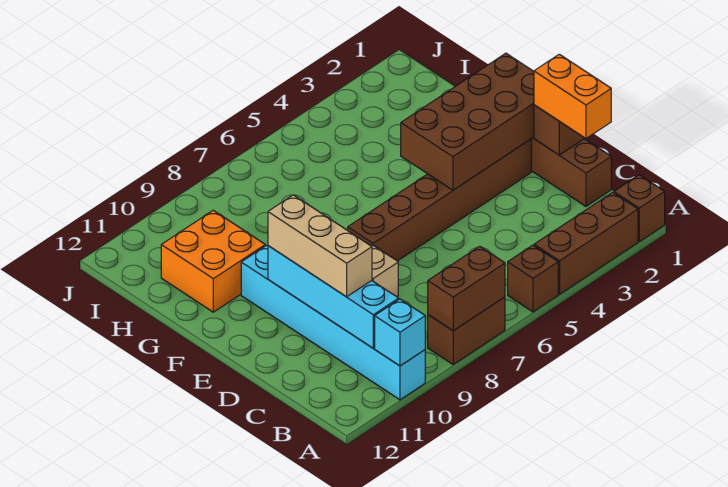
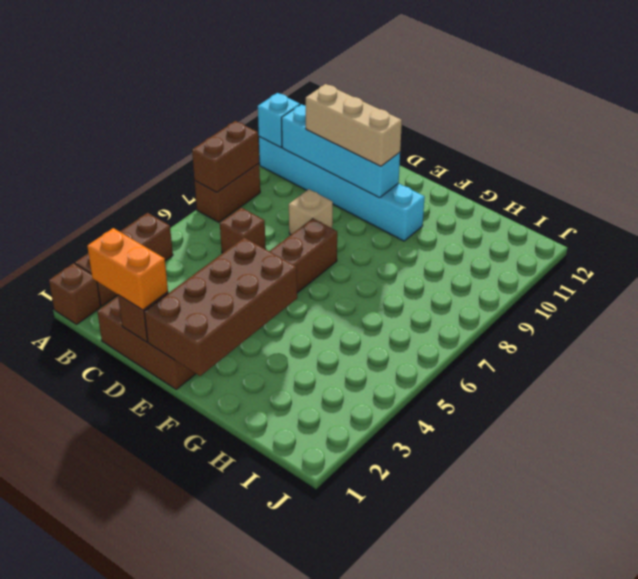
brown 1x1 brick [508,245,558,312] -> brown 1x1 brick moved to [220,208,266,253]
orange 2x2 brick [161,210,265,312] -> none

